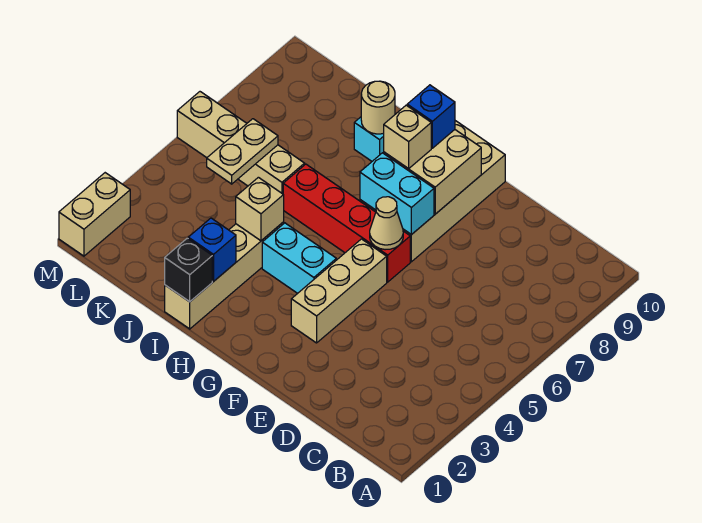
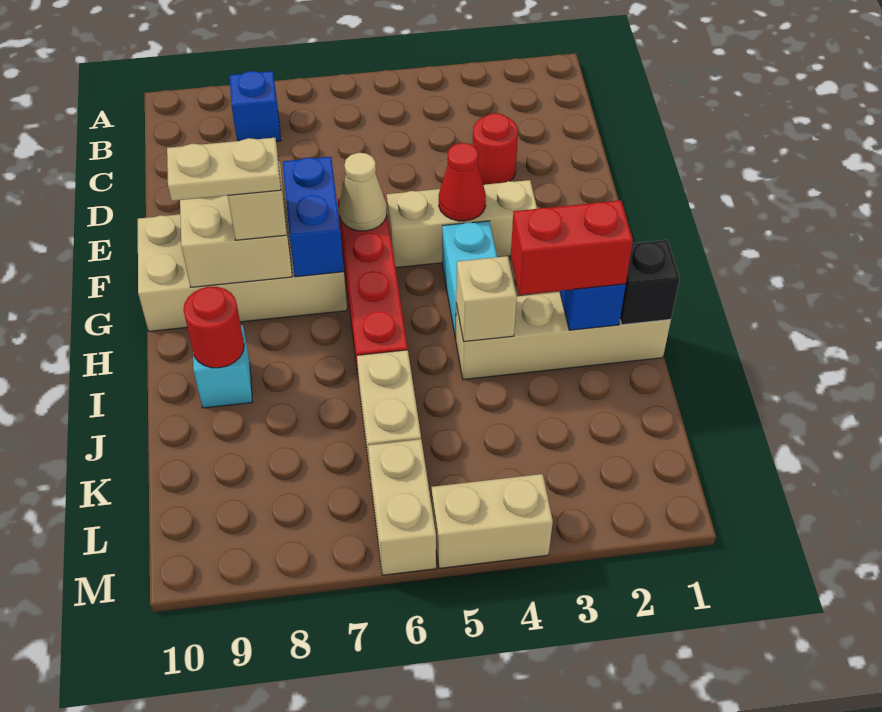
none -> red 1x1 round brick [473,113,518,185]
none -> red 1x1 cone [439,143,486,221]
cyan 1x2 brick [360,153,434,235] -> blue 1x2 brick [283,157,344,277]
blue 1x1 brick [407,85,455,148] -> blue 1x1 brick moved to [229,71,281,141]
none -> red 1x2 brick [511,200,633,295]
tan 1x1 round brick [361,81,395,134] -> red 1x1 round brick [183,287,244,368]
tan 1x2 plate [207,119,278,184] -> tan 1x2 plate moved to [167,138,281,201]
tan 1x2 brick [59,173,130,256] -> tan 1x2 brick moved to [432,474,553,568]

